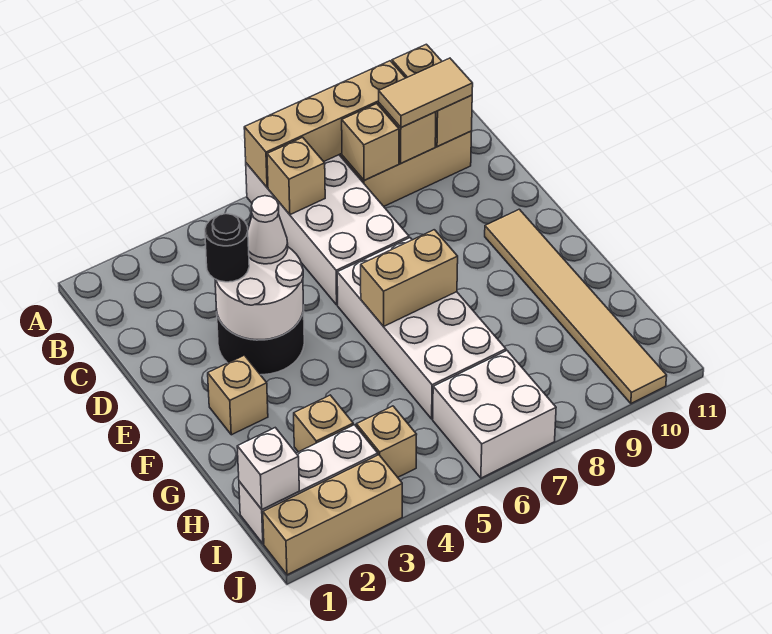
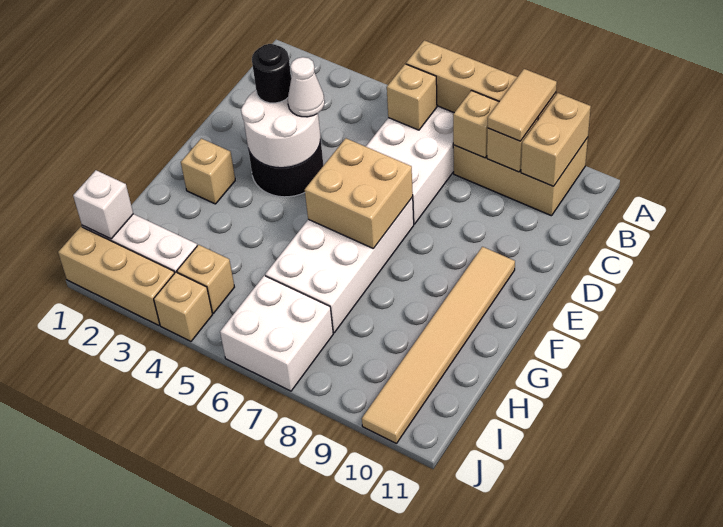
tan 1x2 tile [379,58,473,127] -> tan 1x2 tile turned to [487,69,557,141]
tan 1x2 brick [361,230,458,327] -> tan 2x2 brick [305,138,413,249]
tan 1x1 brick [294,395,353,452] -> tan 1x1 brick moved to [154,272,213,341]

